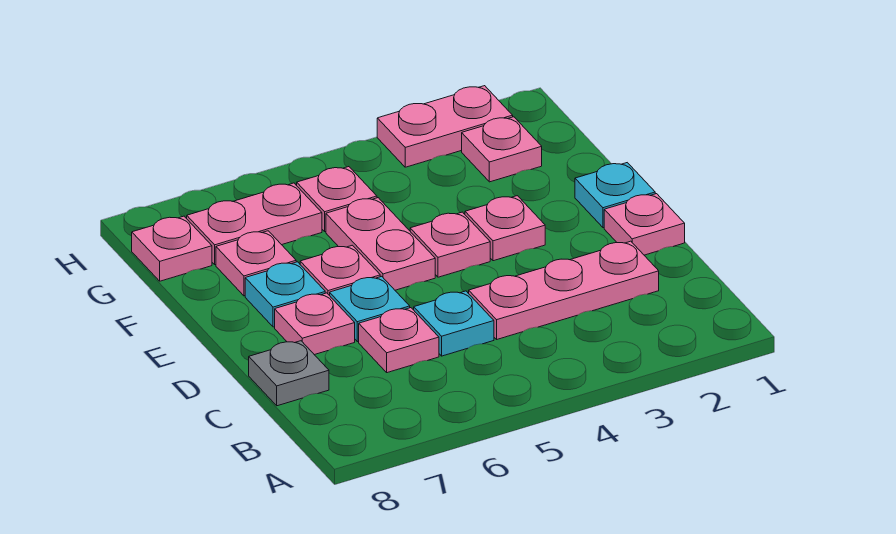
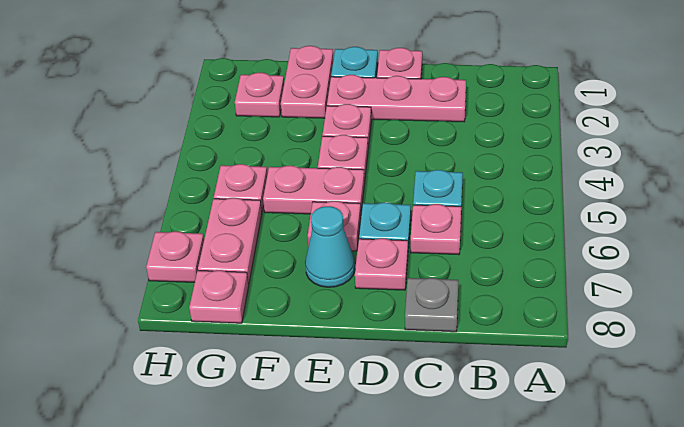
pink 1x3 plate [469,241,659,339] -> pink 1x3 plate turned to [327,75,466,122]
cyan 1x1 plate [245,262,325,327] -> cyan 1x1 cone [305,206,355,287]
pink 1x1 plate [216,231,296,296] -> pink 1x1 plate moved to [146,231,204,282]
pink 1x2 plate [377,86,513,167] -> pink 1x2 plate moved to [281,46,334,118]

